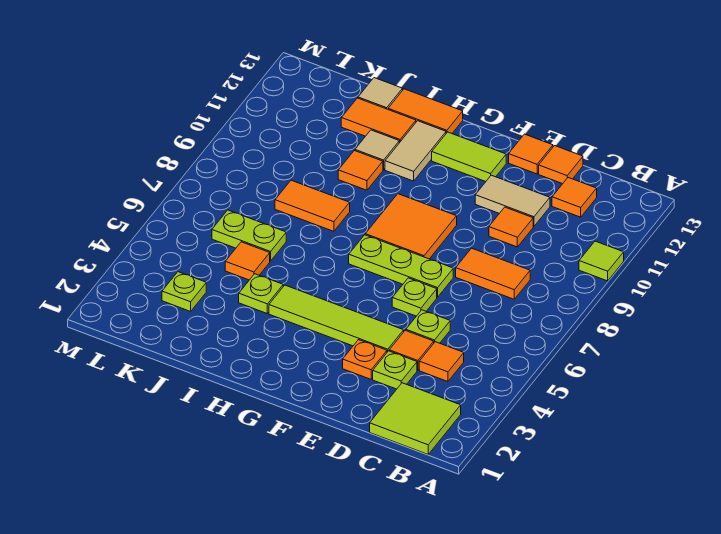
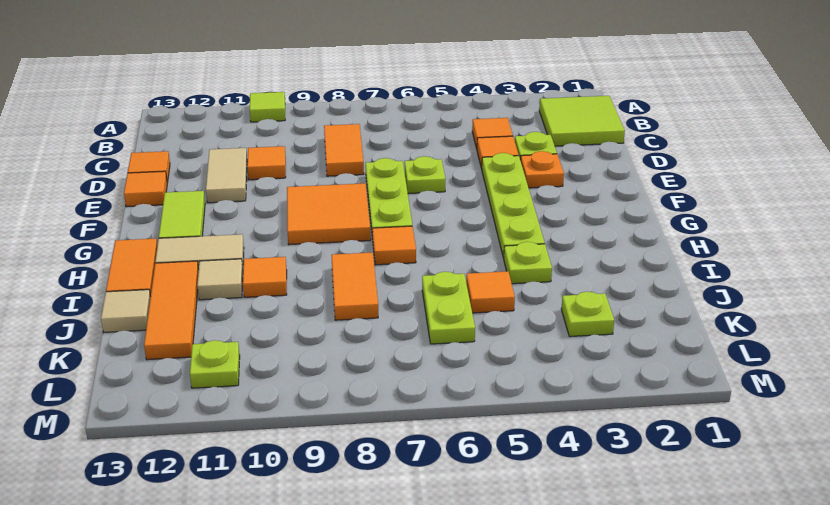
orange 1x1 tile [552,178,597,217] -> orange 1x1 tile moved to [372,226,416,265]
lime 1x1 plate [406,310,450,343] -> lime 1x1 plate moved to [190,340,240,388]
lime 1x4 tile [269,285,404,352] -> lime 1x4 plate [482,153,545,258]
orange 1x2 tile [341,98,416,143] -> orange 1x3 tile [144,261,199,360]

